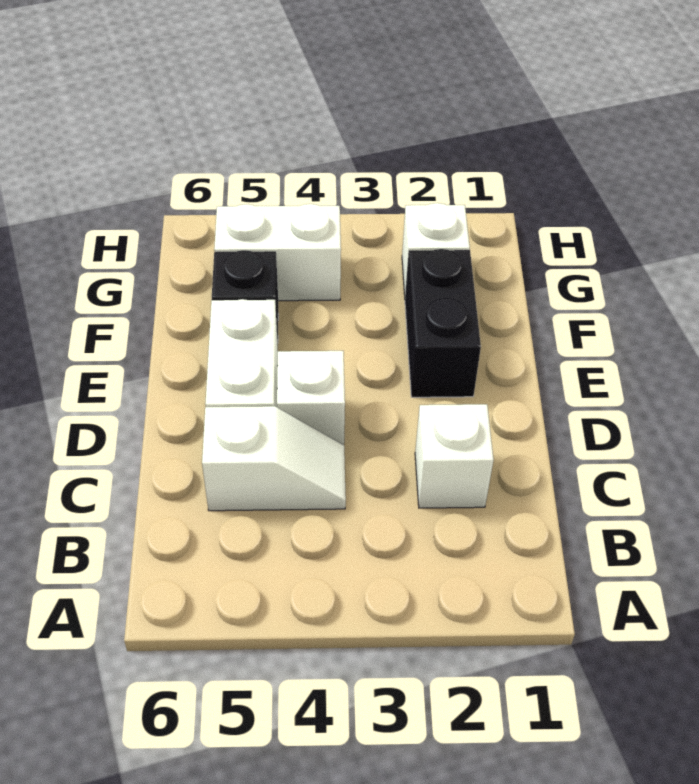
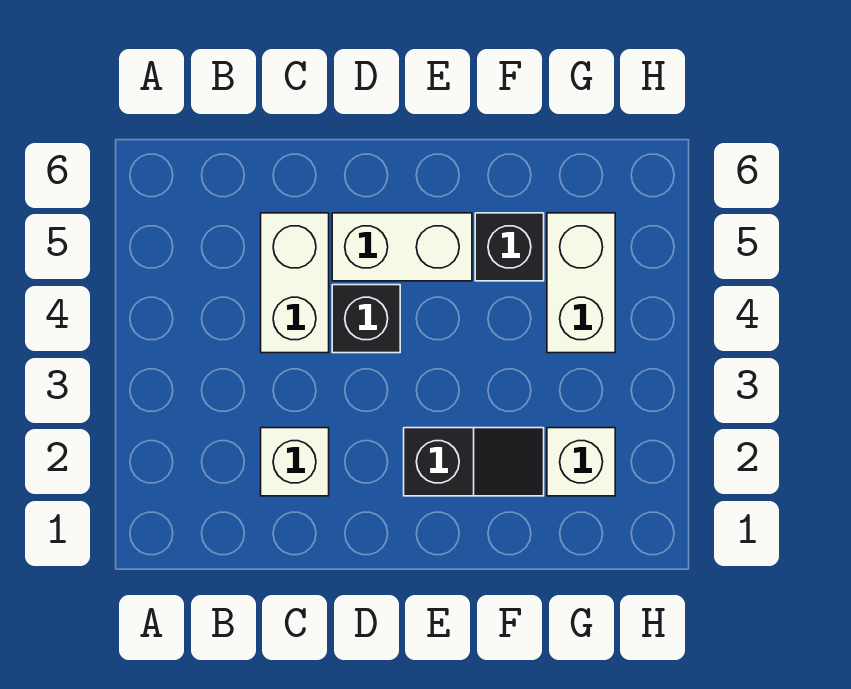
white 1x2 slope [202,406,346,511] -> white 1x2 brick [261,213,329,353]
white 1x1 brick [277,351,345,445] -> black 1x1 brick [332,285,400,353]
black 1x2 brick [405,249,481,397] -> black 1x2 slope [404,428,544,496]

